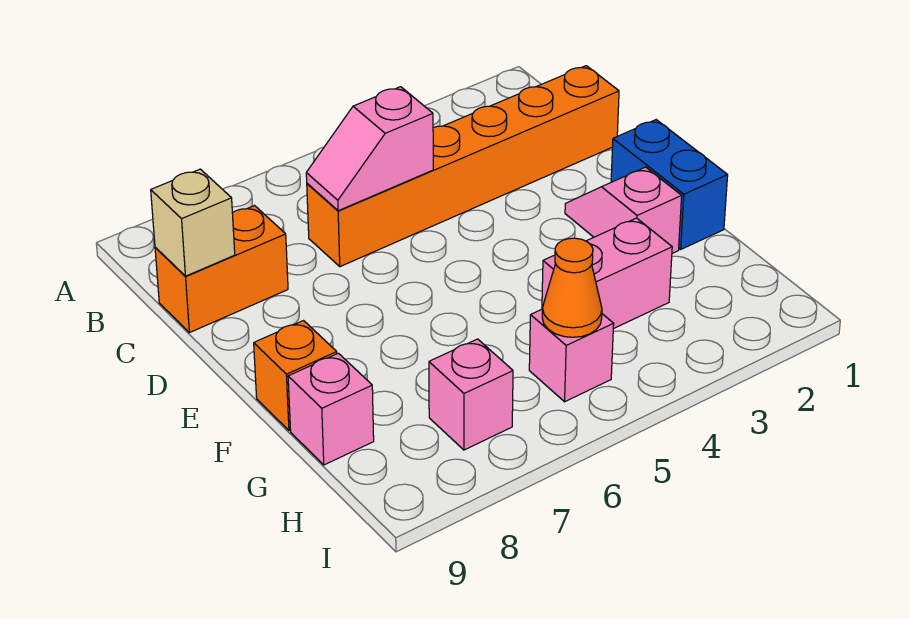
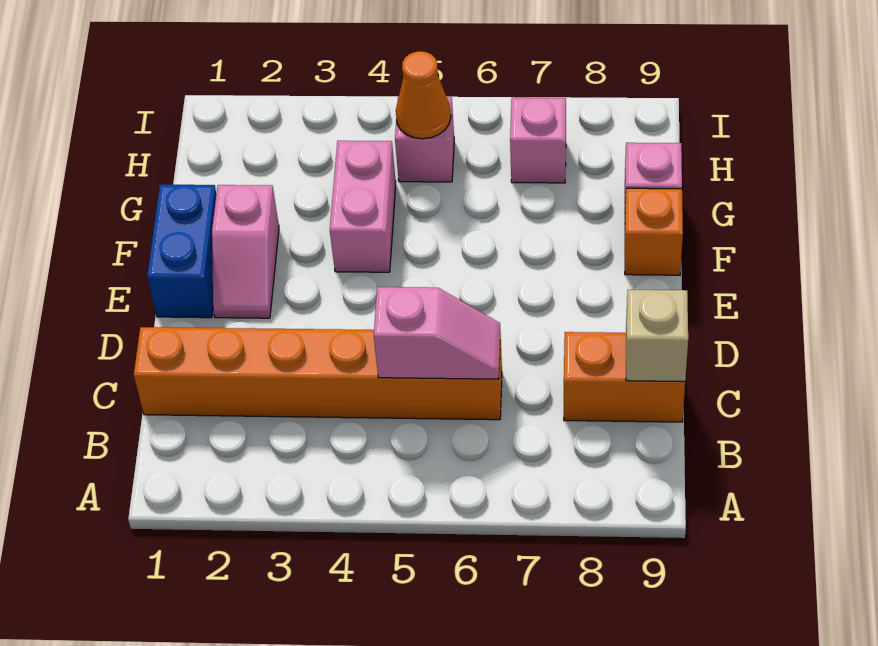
pink 1x2 brick [542,218,672,329] -> pink 1x2 brick turned to [330,141,396,272]

